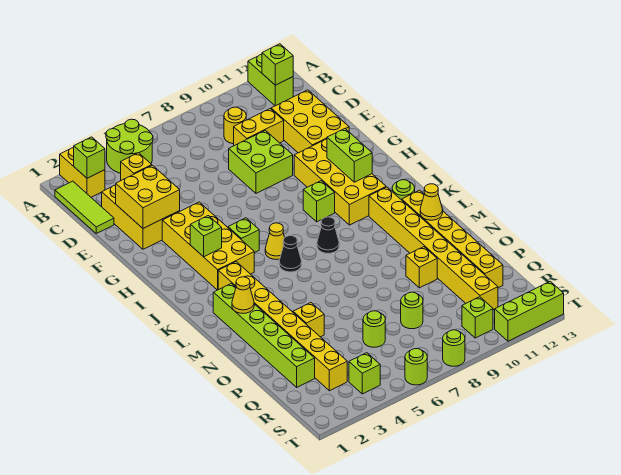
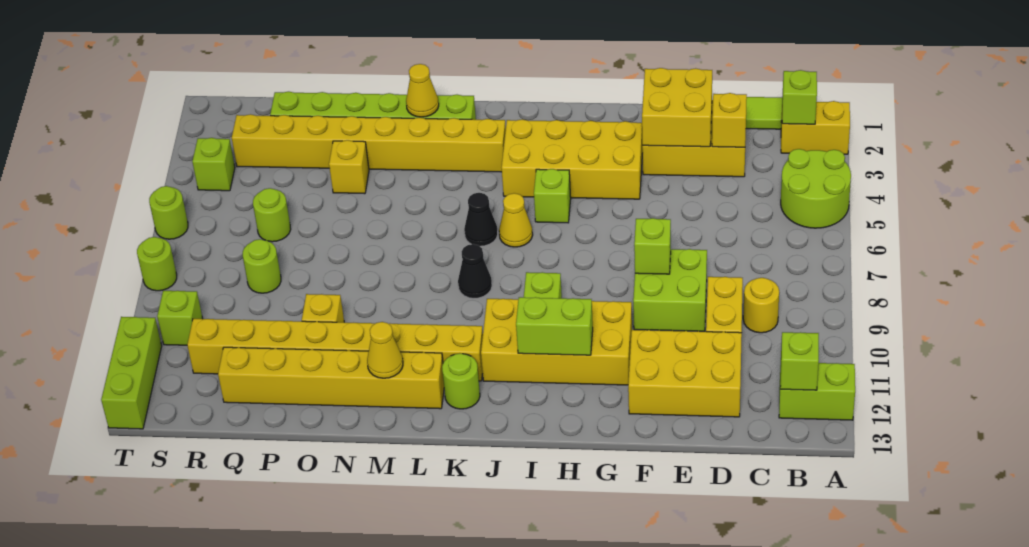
lime 1x1 brick [190,216,222,257] -> lime 1x1 brick moved to [634,218,671,274]

